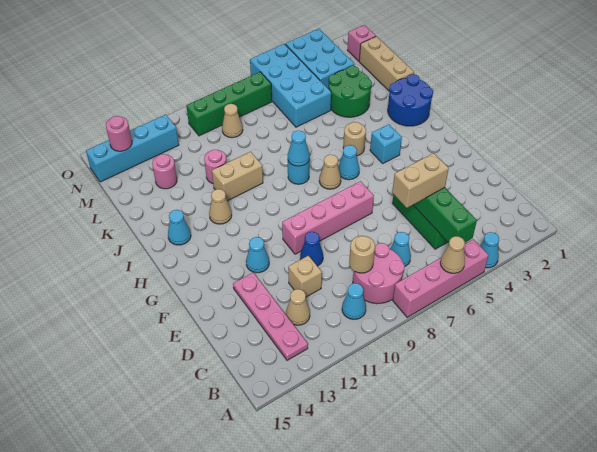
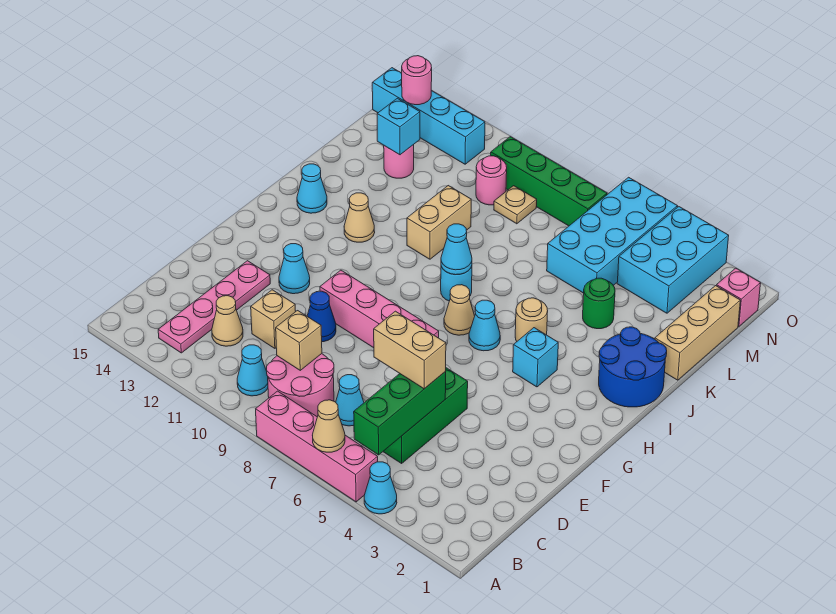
tan 1x1 round brick [349,236,375,273] -> tan 1x1 brick [276,311,322,370]
tan 1x2 brick [212,152,263,201] -> tan 1x2 brick turned to [407,186,471,259]
green 2x2 round brick [329,66,372,117] -> green 1x1 round brick [583,278,615,329]
pink 1x1 round brick [204,150,227,183] -> pink 1x1 round brick moved to [476,156,507,205]
none -> cyan 1x1 brick [377,98,420,155]
tan 1x1 cone [222,104,243,138] -> tan 1x1 plate [494,186,537,224]

